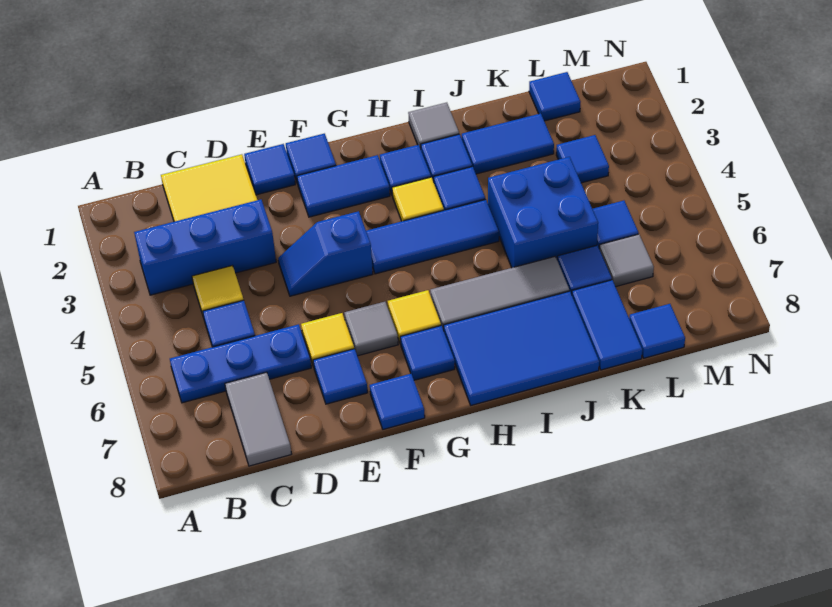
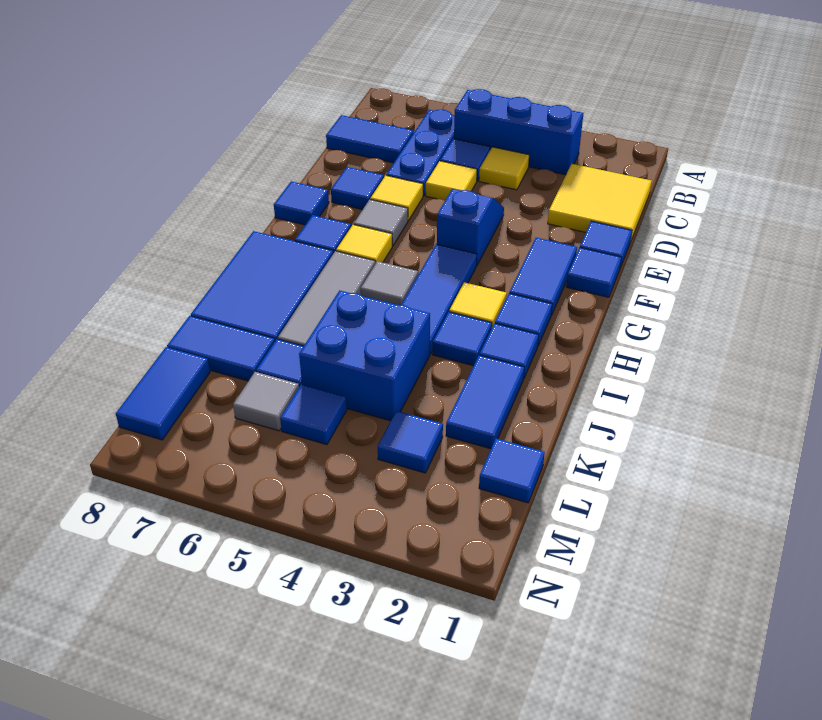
blue 1x3 brick [134,200,276,295] -> blue 1x3 brick turned to [454,89,583,175]
grey 1x2 tile [225,372,291,466] -> blue 1x2 tile [326,115,413,163]
none -> yellow 1x1 tile [426,161,477,200]
grey 1x1 tile [408,103,459,149] -> grey 1x1 tile moved to [361,261,418,305]
blue 1x1 tile [629,304,685,358] -> blue 1x2 tile [116,347,210,440]

